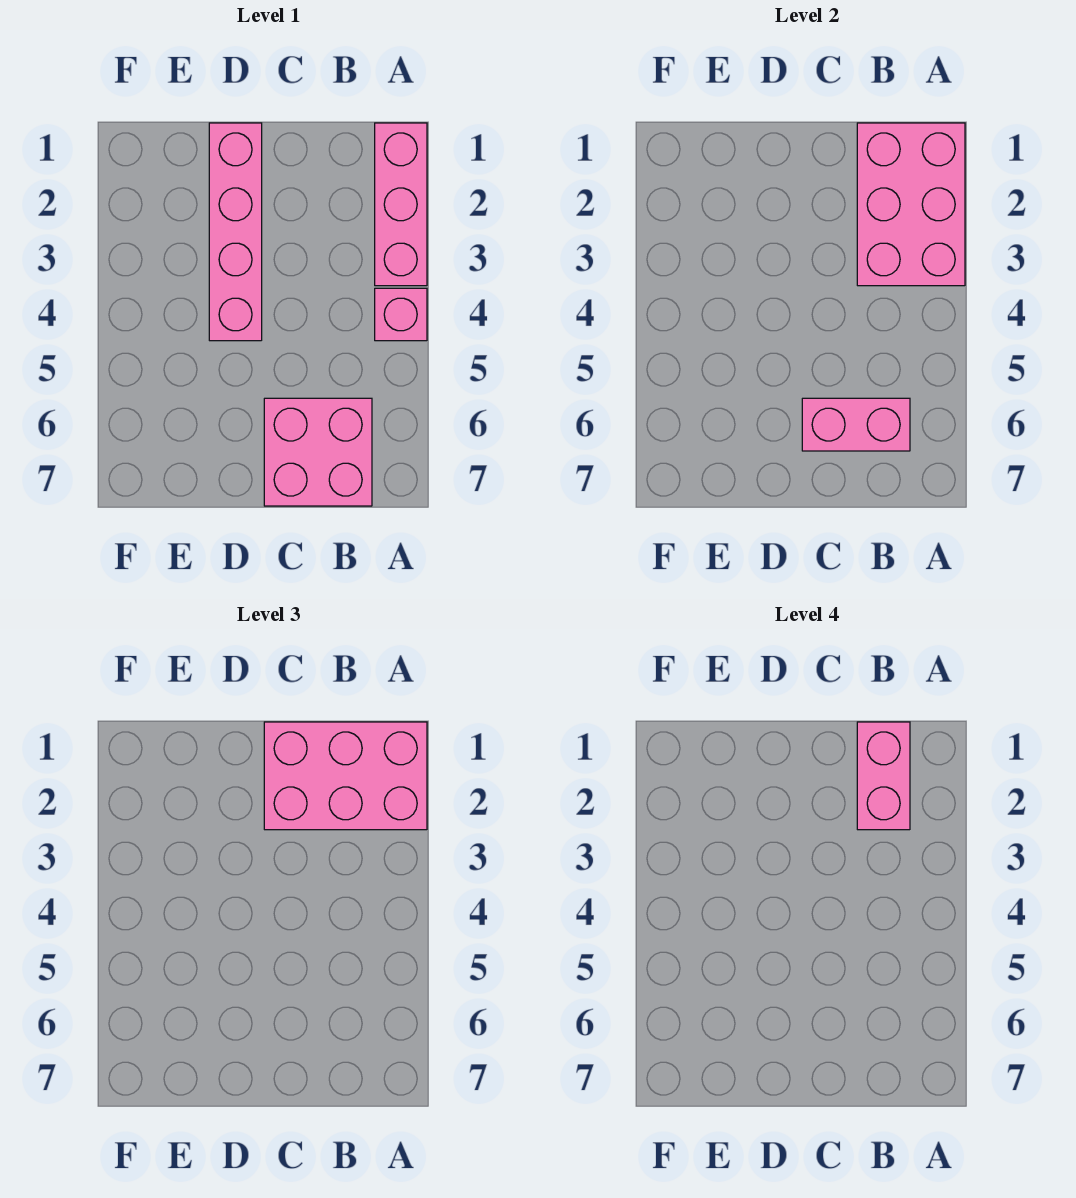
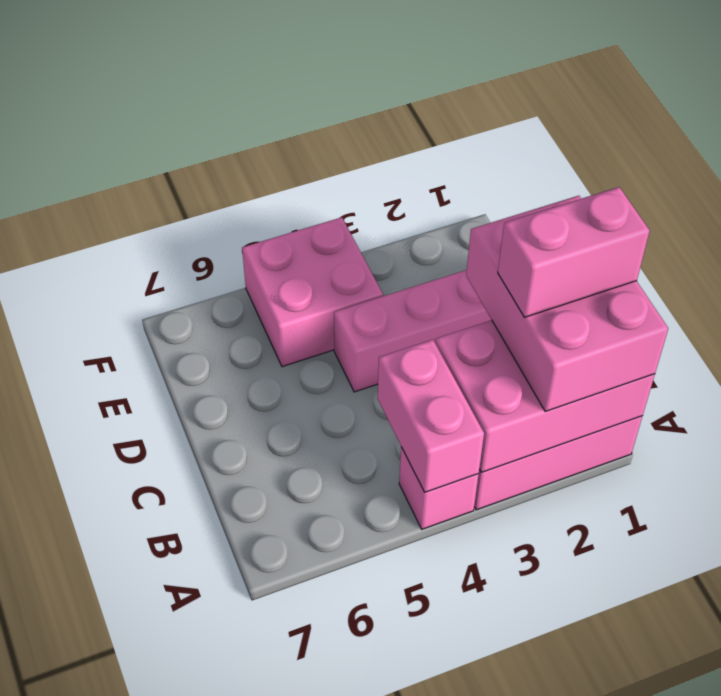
pink 2x2 brick [264,398,372,506] -> pink 2x2 brick moved to [242,217,383,367]
pink 1x2 brick [802,398,910,451] -> pink 1x2 brick moved to [378,340,484,492]

